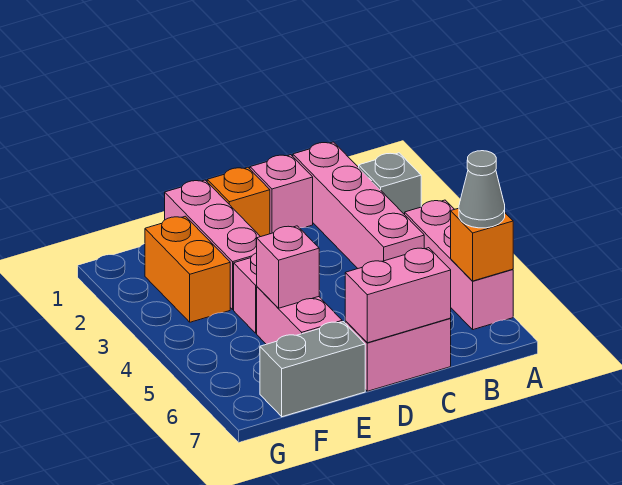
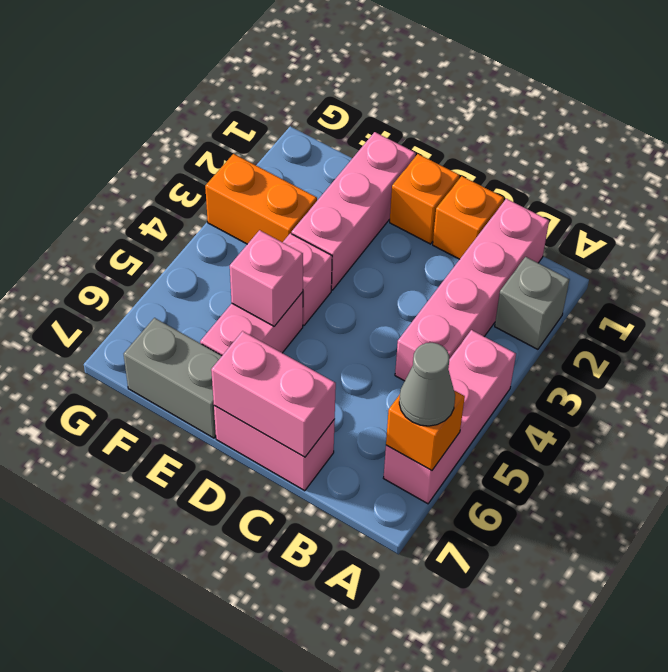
pink 1x1 brick [250,155,313,234] -> orange 1x1 brick [433,176,504,259]
orange 1x2 brick [145,216,230,322] -> orange 1x2 brick turned to [205,154,317,244]

